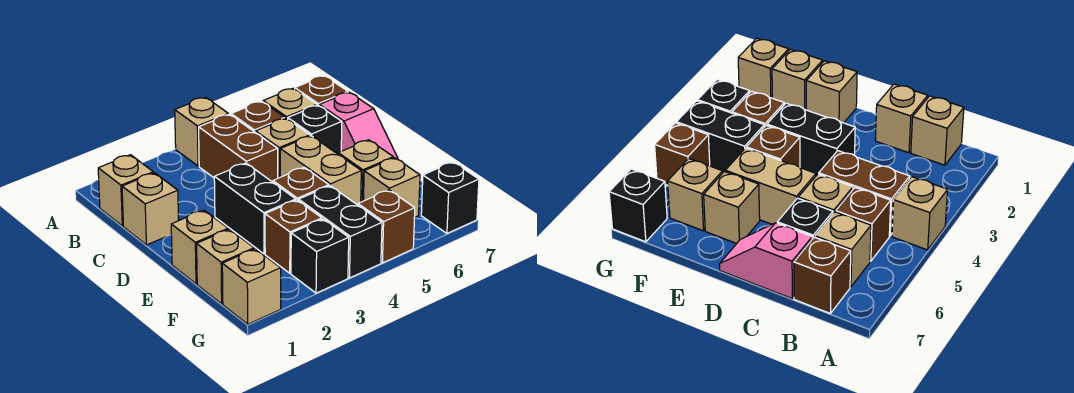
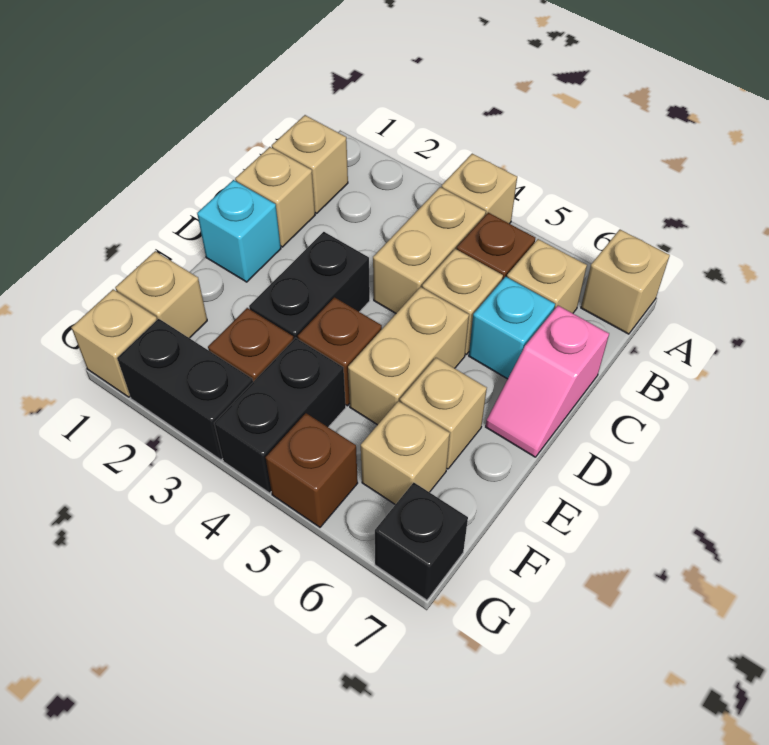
brown 1x2 brick [199,114,278,182] -> tan 1x2 brick [373,187,486,313]
brown 1x1 brick [295,76,348,105] -> none
black 1x1 brick [288,105,342,154] -> cyan 1x1 brick [469,277,555,379]
none -> cyan 1x1 brick [197,180,281,282]
tan 1x1 brick [171,210,228,284] -> tan 1x1 brick moved to [581,230,670,334]
black 1x1 brick [291,219,349,293] -> black 1x2 brick [117,319,253,460]

